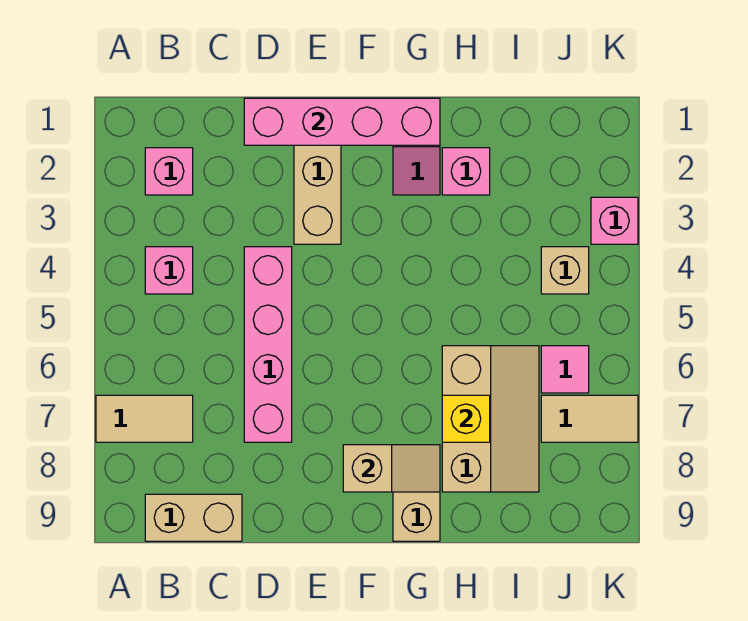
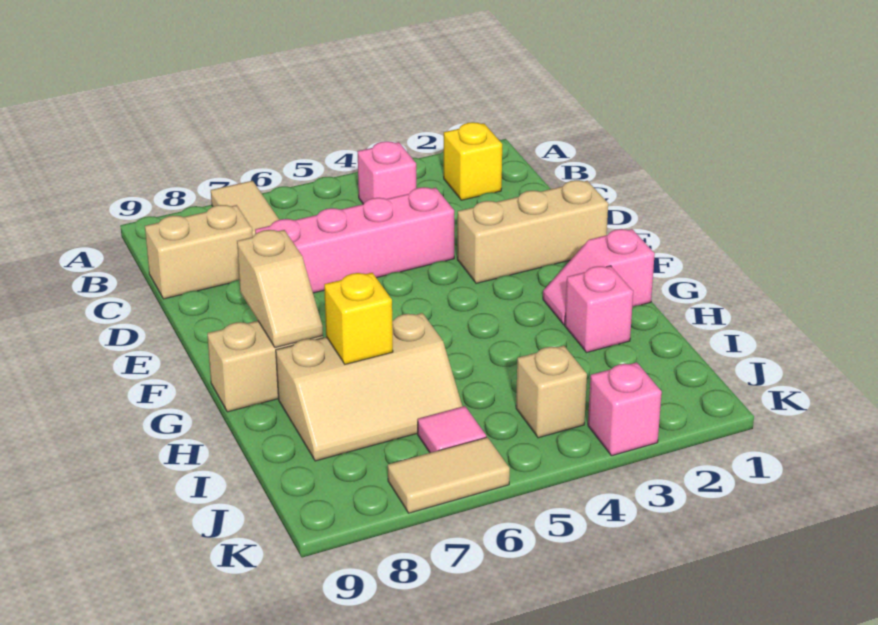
pink 1x1 brick [145,148,193,195] -> yellow 1x1 brick [444,122,502,200]
tan 1x2 brick [145,494,242,541] -> tan 1x2 brick turned to [145,205,253,299]
pink 1x4 brick [244,98,440,145] -> none
tan 1x2 tile [541,395,638,442] -> tan 1x2 tile turned to [388,437,510,513]

